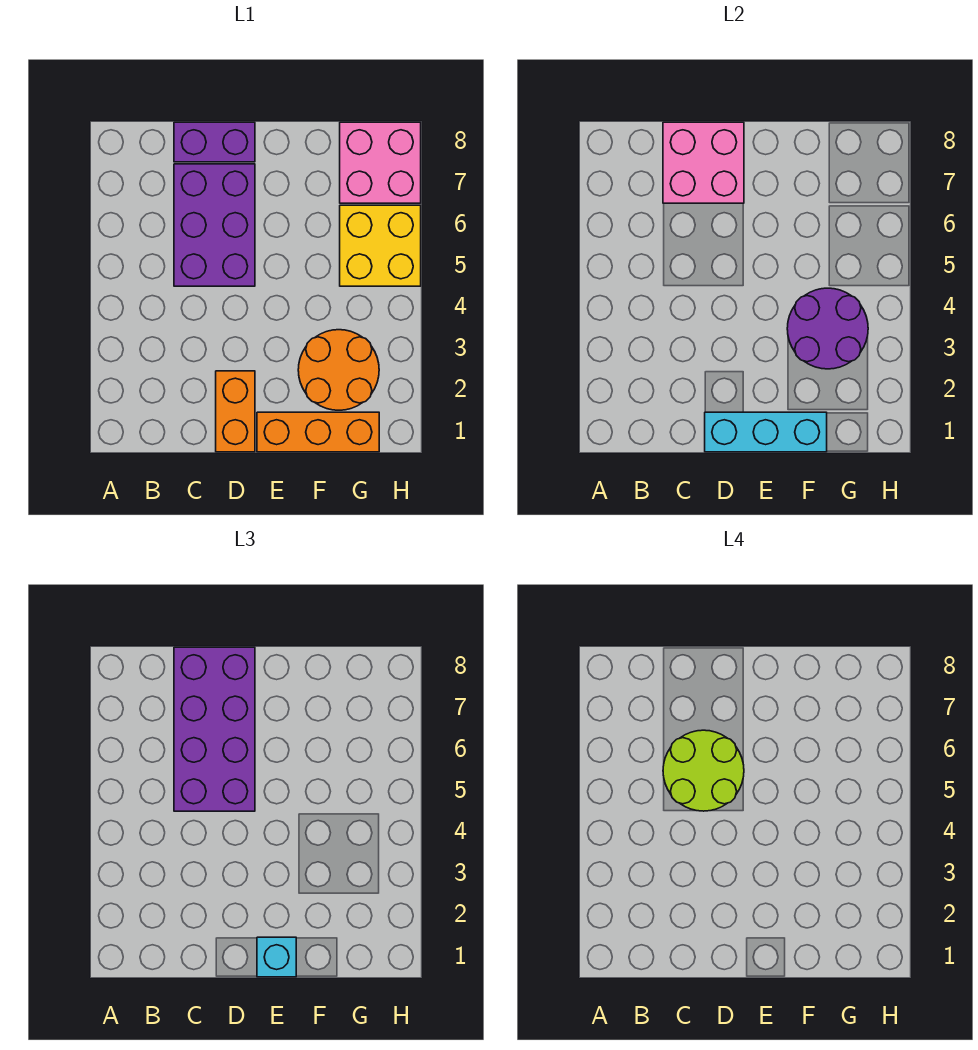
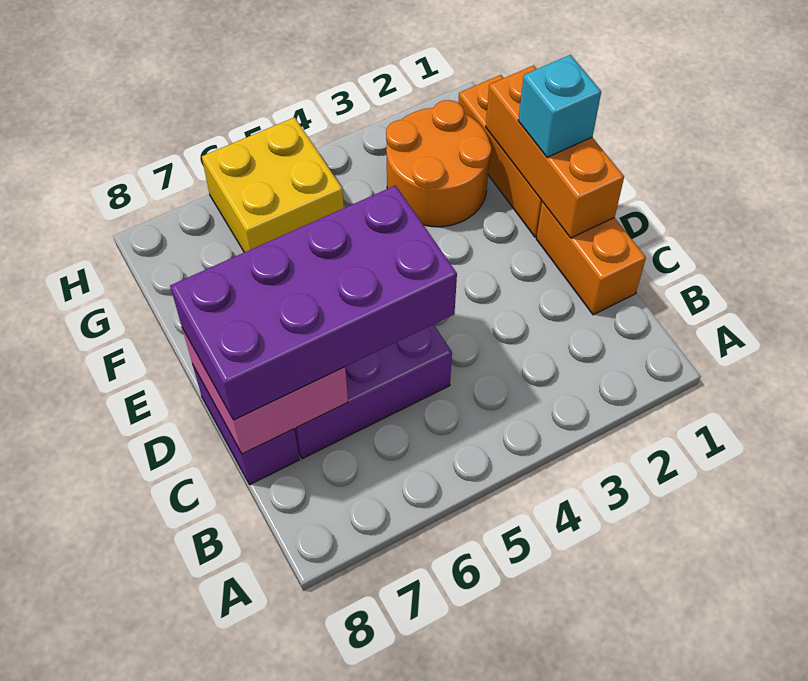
lime 2x2 round brick [663,730,744,811] -> none
orange 1x2 brick [216,371,255,452] -> orange 1x2 brick turned to [536,202,646,315]
cyan 1x3 brick [705,412,827,452] -> orange 1x3 brick [486,66,624,238]
purple 2x2 round brick [787,288,868,369] -> none
pink 2x2 brick [340,122,421,203] -> none

